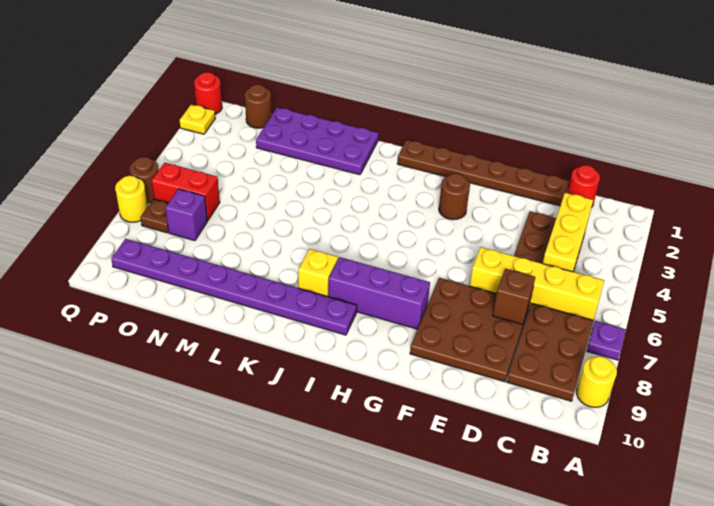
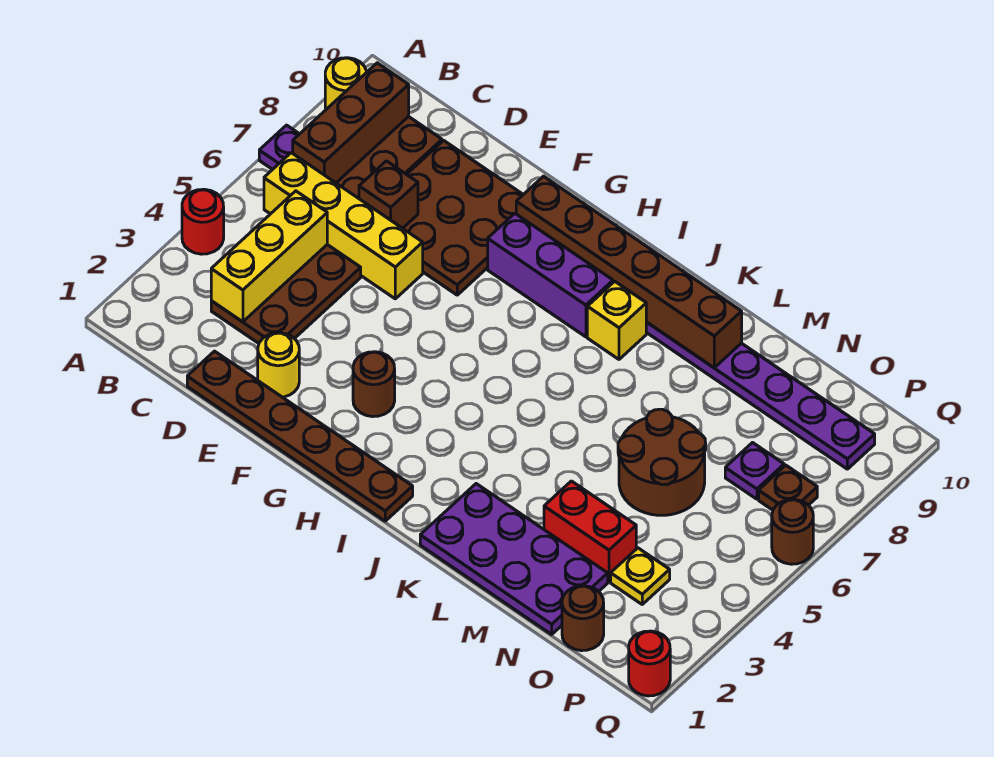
none -> brown 1x3 brick [293,63,409,183]
red 1x1 round brick [567,165,600,206] -> red 1x1 round brick moved to [182,189,224,254]
none -> brown 1x6 brick [516,176,742,368]
none -> brown 2x2 round brick [618,409,706,515]
red 1x2 brick [152,163,220,221] -> red 1x2 brick moved to [544,481,636,582]
purple 1x1 brick [166,189,207,241] -> purple 1x1 plate [725,443,784,499]
yellow 1x1 plate [180,105,215,134] -> yellow 1x1 plate moved to [611,548,670,604]
yellow 1x1 round brick [115,176,148,222] -> yellow 1x1 round brick moved to [258,333,299,397]

